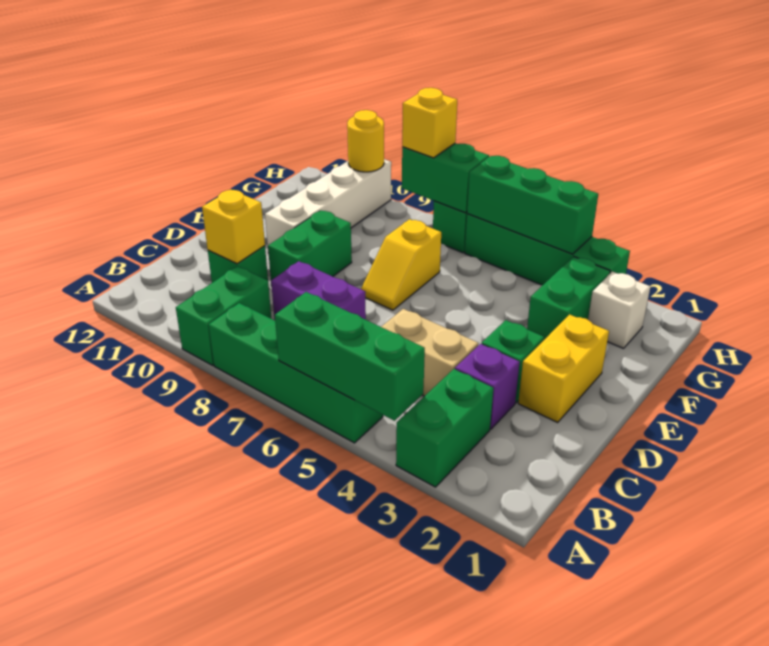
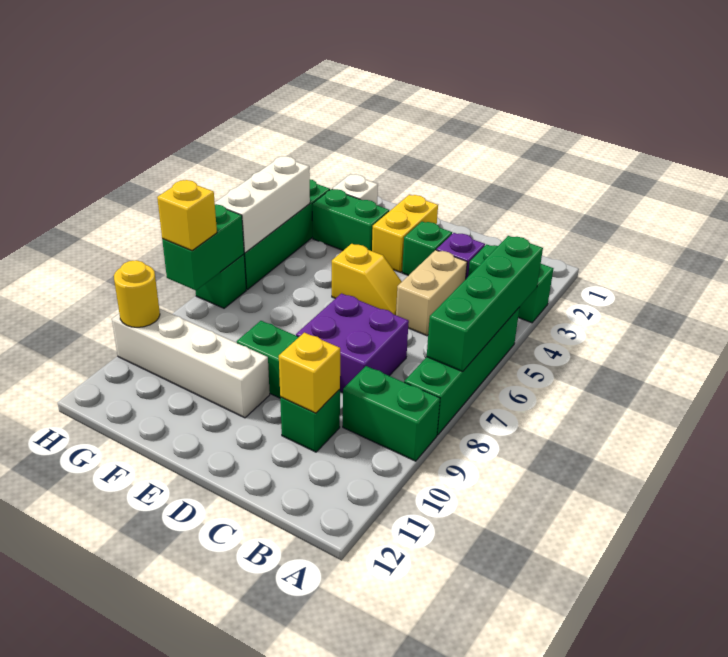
green 1x3 brick [275,292,425,421] -> green 1x4 brick [427,236,543,371]
purple 1x2 brick [271,261,366,320] -> purple 2x2 brick [296,293,409,392]
yellow 1x2 brick [518,314,609,422] -> yellow 1x2 brick turned to [372,195,438,272]
yellow 1x2 slope [361,219,441,310] -> yellow 1x2 slope moved to [332,244,402,315]
green 1x3 brick [467,156,598,254] -> white 1x3 brick [215,156,310,253]

